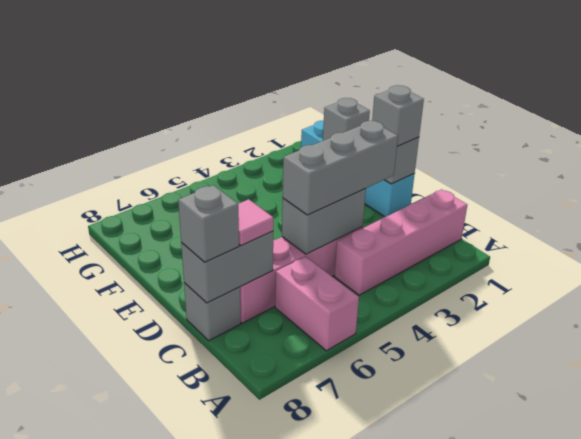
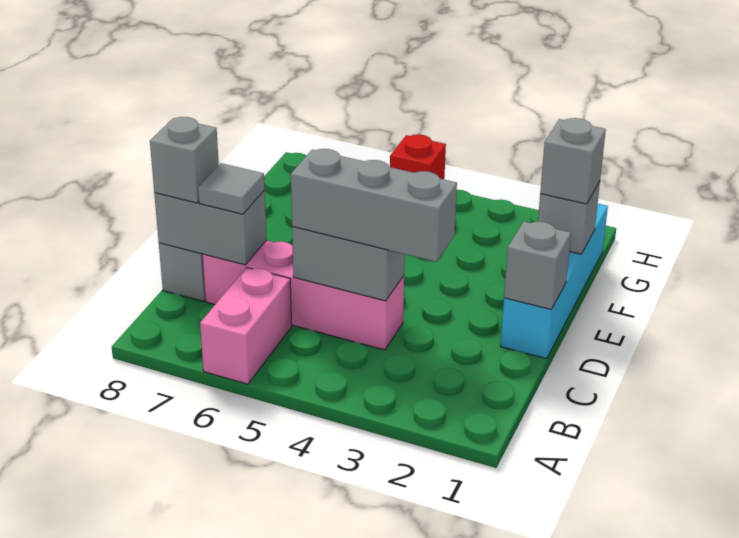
pink 1x4 brick [335,189,467,295] -> none
pink 1x1 tile [238,199,273,245] -> grey 1x1 tile [198,163,265,214]
grey 1x1 brick [372,85,424,147] -> grey 1x1 brick moved to [540,118,606,204]
none -> red 1x1 brick [390,134,446,179]

